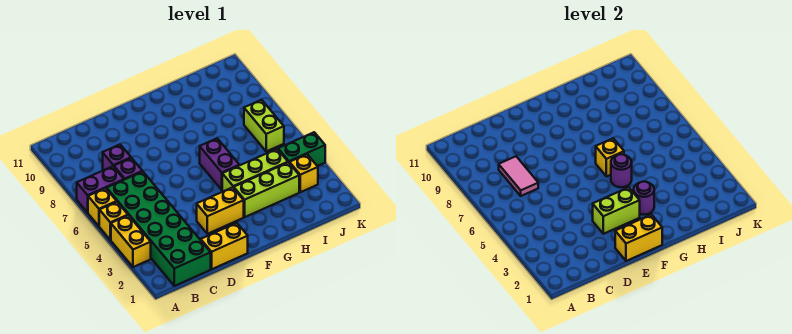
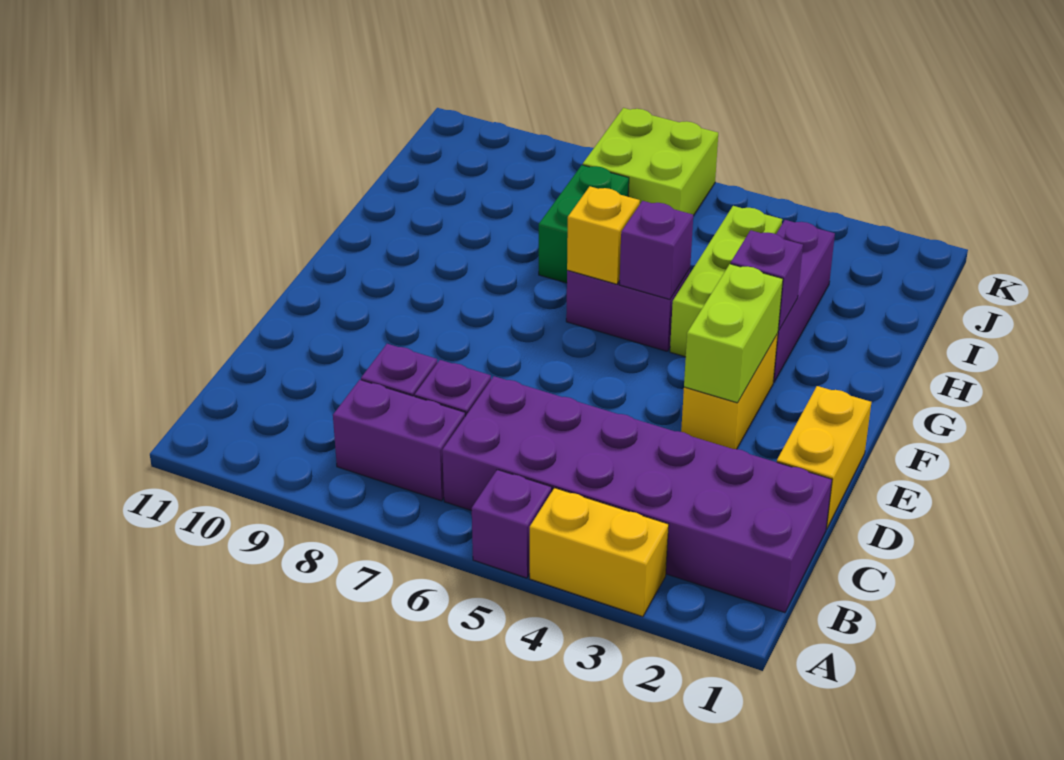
yellow 1x1 brick [99,202,128,240] -> purple 1x1 brick [472,470,552,578]
yellow 1x1 brick [88,188,117,226] -> none
purple 1x2 brick [77,166,124,213] -> purple 1x2 brick turned to [333,380,465,501]
green 2x6 brick [107,171,211,286] -> purple 2x6 brick [442,376,832,613]
pink 1x2 tile [499,156,538,196] -> none
yellow 1x2 brick [615,215,662,261] -> none
lime 1x3 brick [234,162,299,217] -> purple 1x3 brick [773,220,835,383]
purple 1x1 round brick [634,181,654,215] -> purple 1x1 brick [731,230,803,331]
purple 1x1 round brick [611,154,632,187] -> purple 1x1 brick [620,201,693,299]
yellow 1x1 brick [289,154,318,192] -> none
green 1x2 brick [278,132,325,166] -> green 1x2 brick moved to [539,165,629,283]
lime 1x2 brick [244,100,284,151] -> lime 2x2 brick [583,108,718,216]

